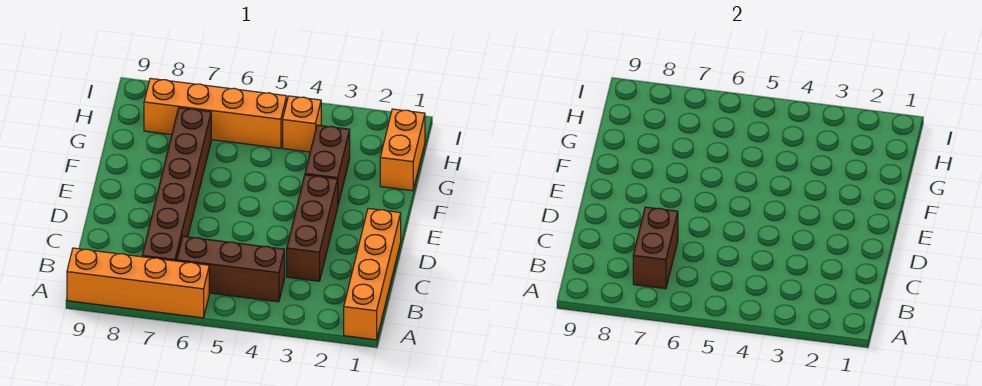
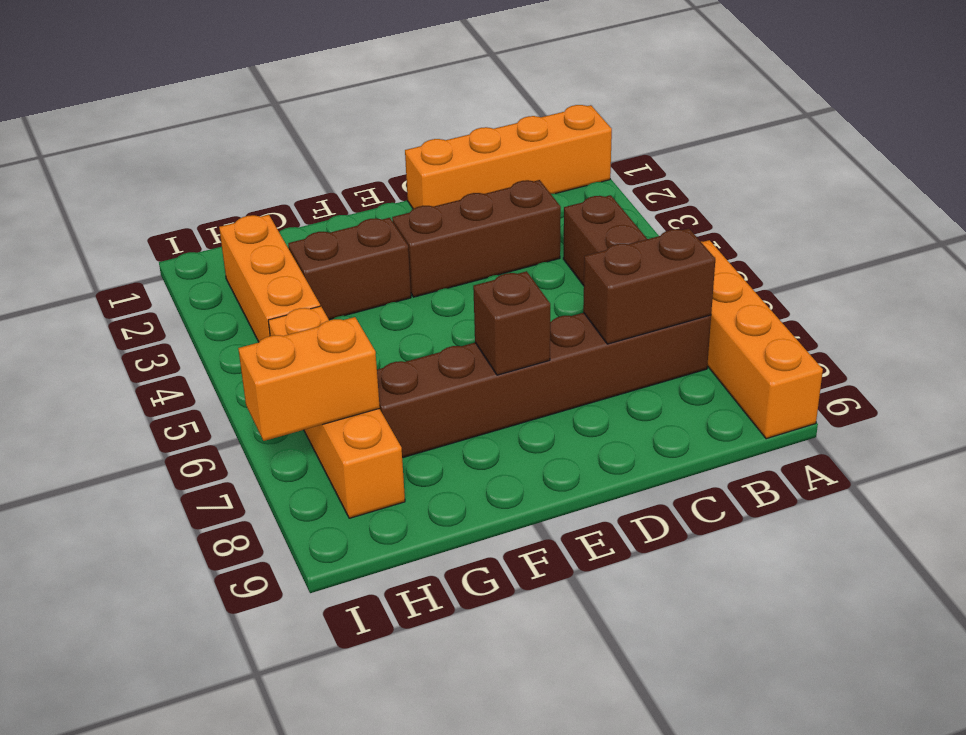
none -> brown 1x1 brick [473,271,550,375]
orange 1x2 brick [380,109,425,191] -> orange 1x2 brick moved to [238,317,380,441]
orange 1x1 brick [283,96,321,152] -> orange 1x3 brick [219,215,320,342]

